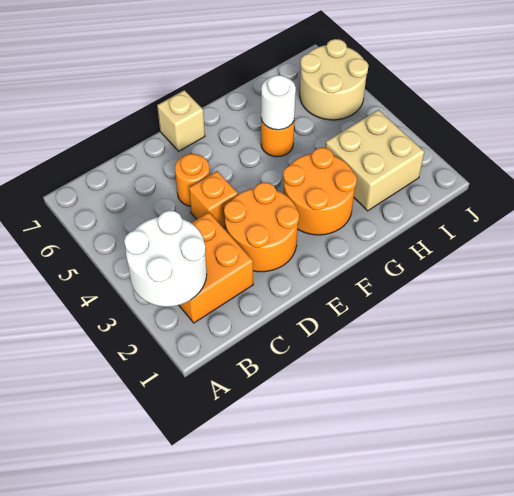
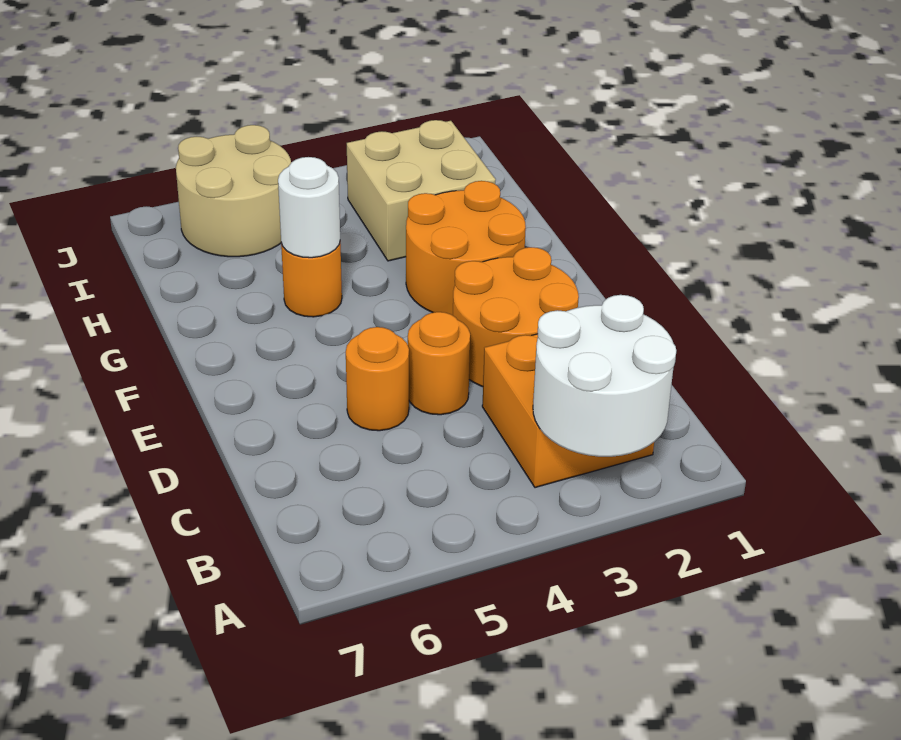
orange 1x1 brick [189,171,238,228] -> orange 1x1 round brick [408,312,470,415]
tan 1x1 brick [157,90,205,151] -> none

